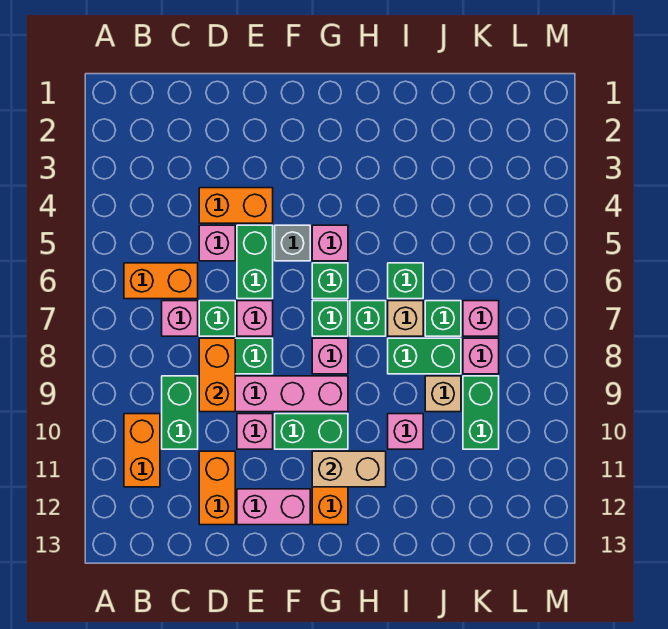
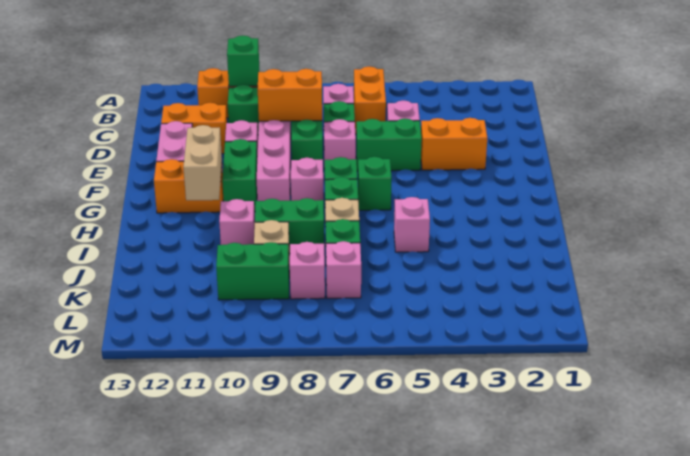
orange 1x2 brick [199,188,273,223] -> orange 1x2 brick turned to [421,118,487,170]
grey 1x1 brick [275,225,310,261] -> none
pink 1x1 brick [312,225,348,261] -> pink 1x1 brick moved to [394,197,430,252]
green 1x1 brick [388,263,423,299] -> green 1x1 brick moved to [227,36,259,86]
green 1x2 brick [388,338,461,374] -> green 1x2 brick turned to [255,198,324,254]

